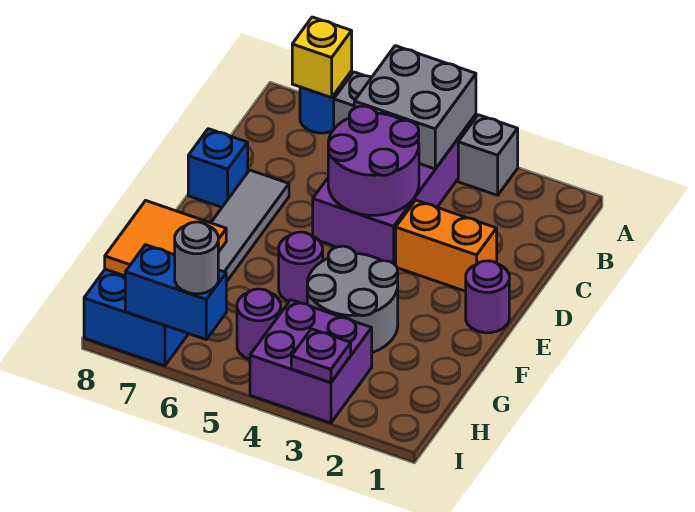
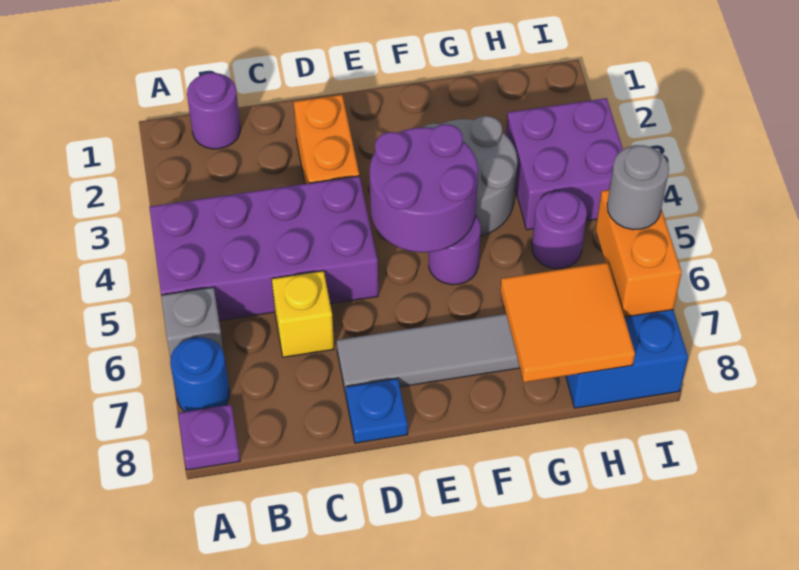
grey 1x1 brick [458,115,518,195] -> none
grey 2x2 brick [354,46,476,169] -> none
yellow 1x1 brick [292,17,352,98] -> yellow 1x1 brick moved to [272,271,334,357]
purple 2x2 round brick [328,106,419,215] -> purple 2x2 round brick moved to [370,124,478,252]
blue 1x1 brick [188,129,248,207] -> blue 1x1 plate [346,379,408,443]
purple 1x1 round brick [466,261,509,333] -> purple 1x1 round brick moved to [187,73,240,149]
purple 1x1 plate [291,329,351,383] -> purple 1x1 plate moved to [178,405,240,470]
blue 1x2 brick [125,245,226,339] -> orange 1x2 brick [596,190,682,317]

